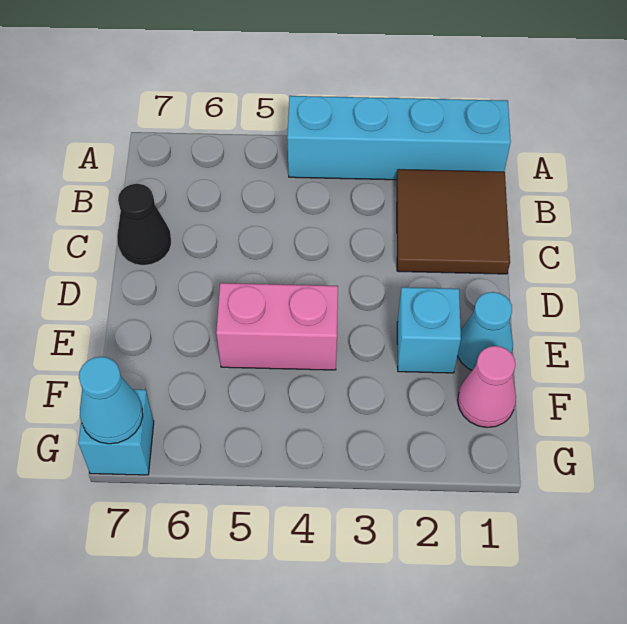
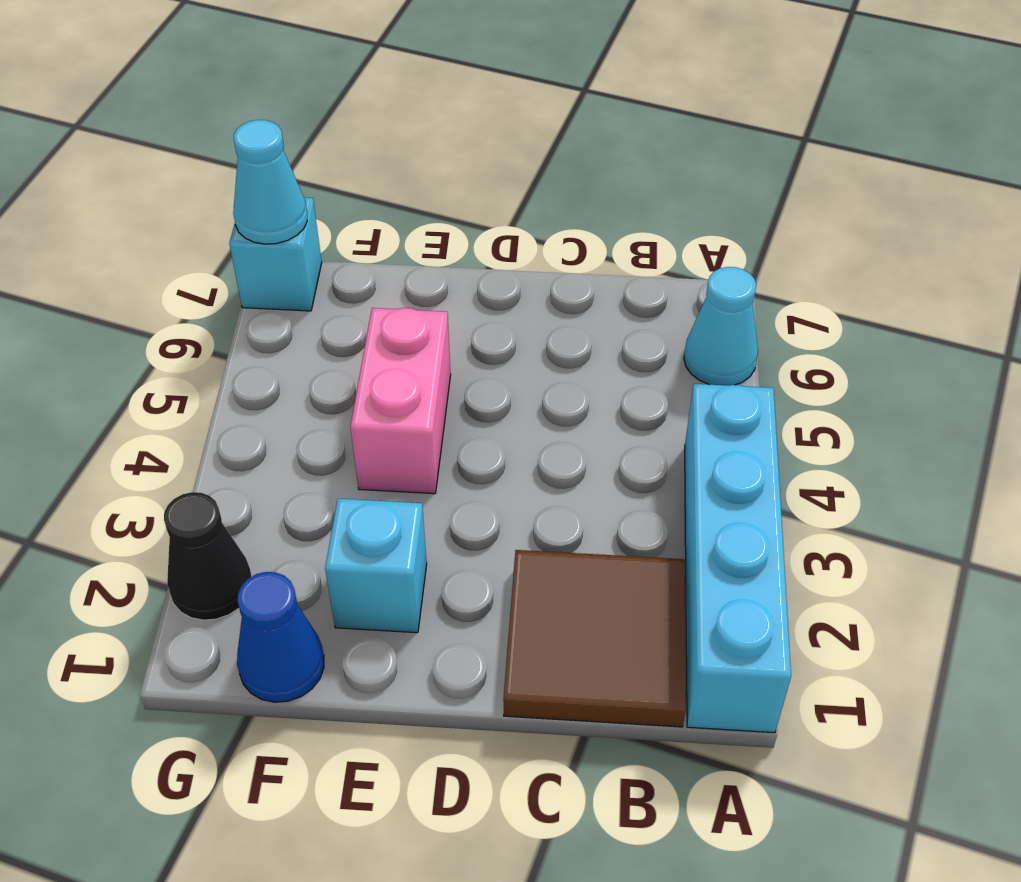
black 1x1 cone [117,184,171,265] -> black 1x1 cone moved to [164,492,252,620]
cyan 1x1 cone [457,292,513,370] -> cyan 1x1 cone moved to [684,267,758,386]
pink 1x1 cone [458,346,516,427] -> blue 1x1 cone [237,572,324,702]

